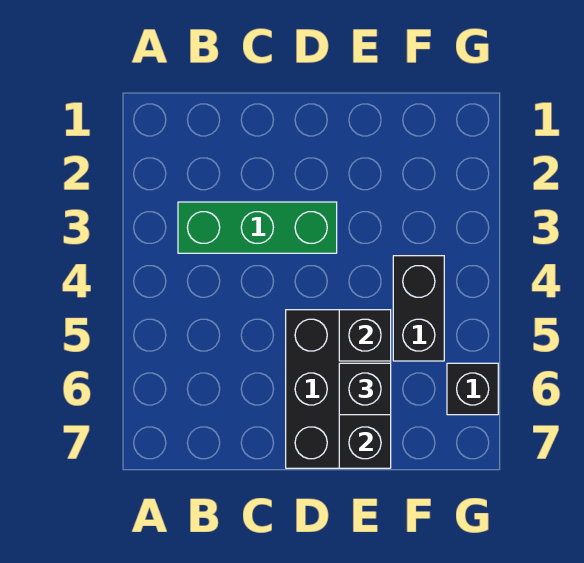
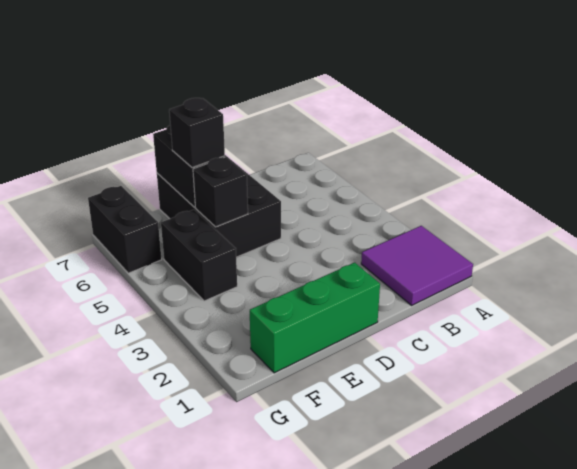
none -> purple 2x2 tile [361,226,473,305]
green 1x3 brick [178,202,337,253] -> green 1x3 brick moved to [250,263,380,373]
black 1x1 brick [447,363,498,415] -> black 1x2 brick [88,186,162,273]

